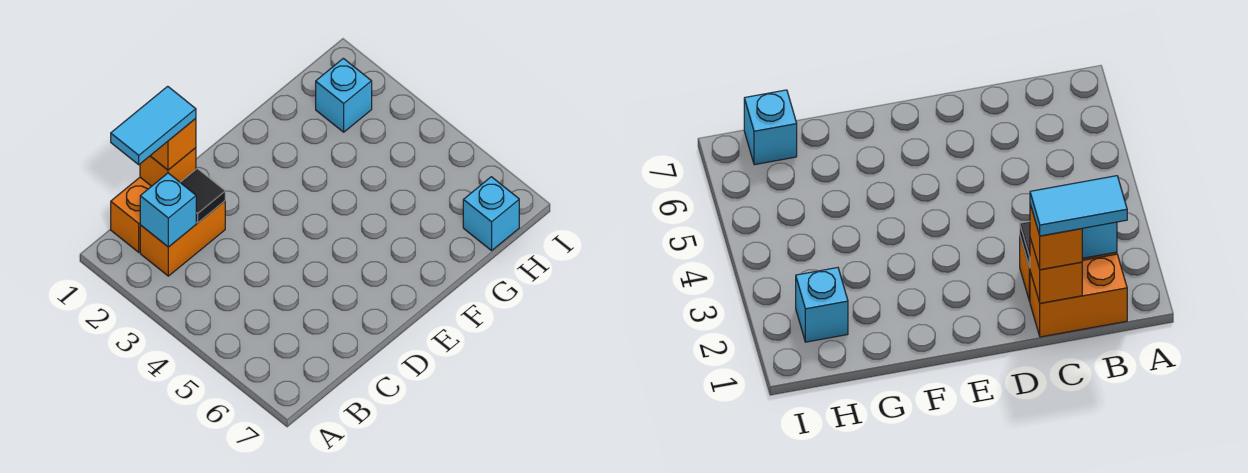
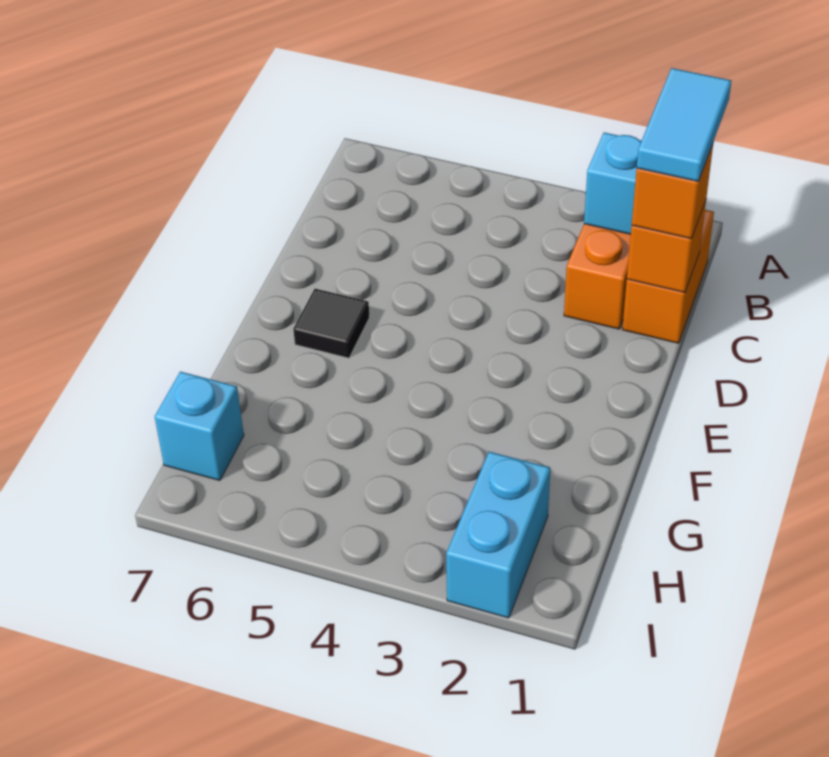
black 1x1 tile [180,169,225,223] -> black 1x1 tile moved to [293,289,369,358]
cyan 1x1 brick [316,58,372,132] -> cyan 1x2 brick [446,452,550,618]

